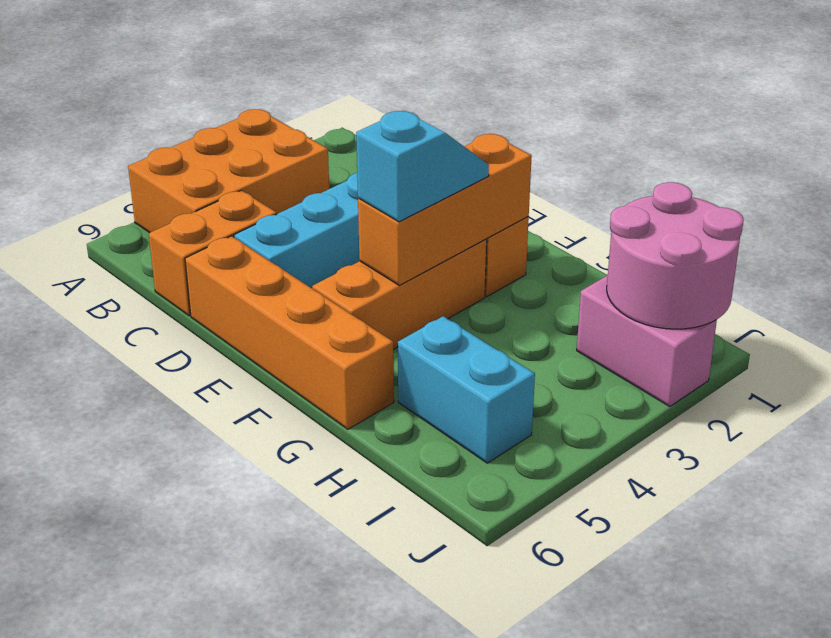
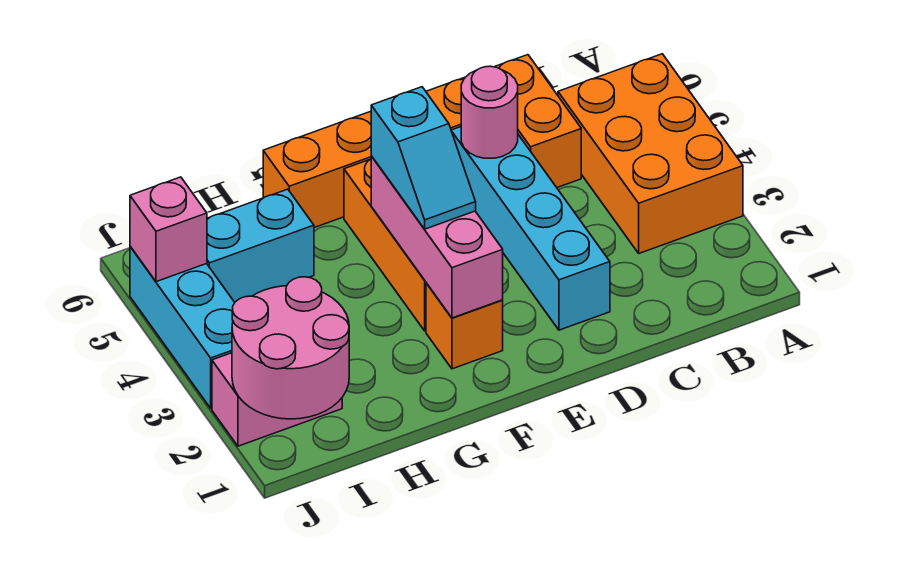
none -> pink 1x1 round brick [461,66,518,158]
orange 1x3 brick [358,134,532,285] -> pink 1x3 brick [371,156,503,318]
none -> cyan 1x3 brick [130,246,235,408]
none -> pink 1x1 brick [130,177,207,282]

